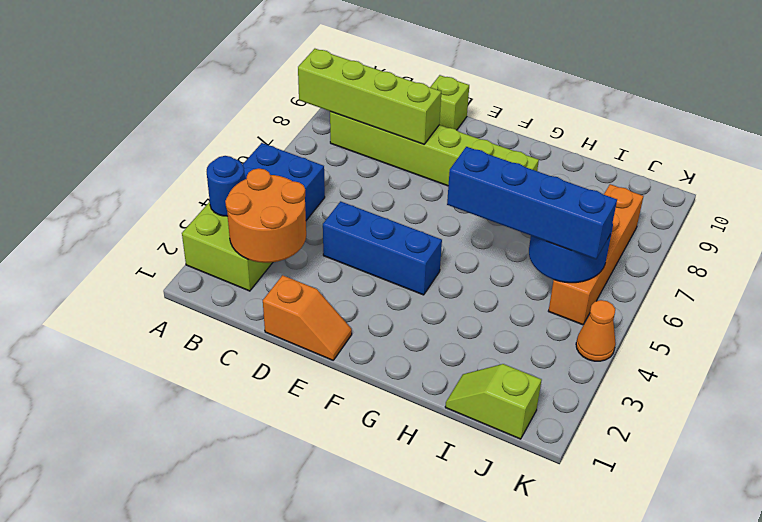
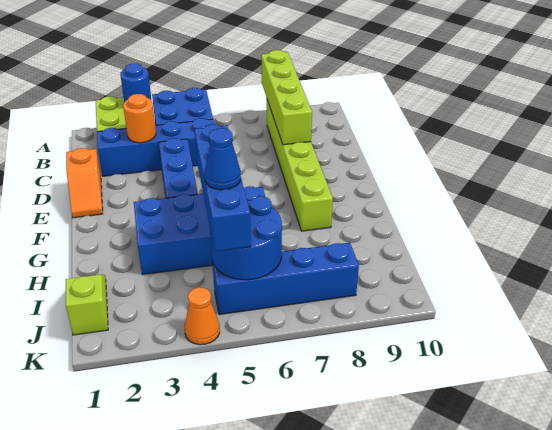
orange 2x2 round brick [225,168,306,263] -> orange 1x1 round brick [123,94,156,143]
none -> blue 1x4 brick [97,118,214,176]
lime 1x1 brick [430,75,469,130] -> none
none -> blue 2x4 brick [134,187,265,275]
none -> blue 1x1 cone [205,128,241,190]
orange 1x4 brick [549,184,643,325] -> blue 1x4 brick [212,243,359,315]

